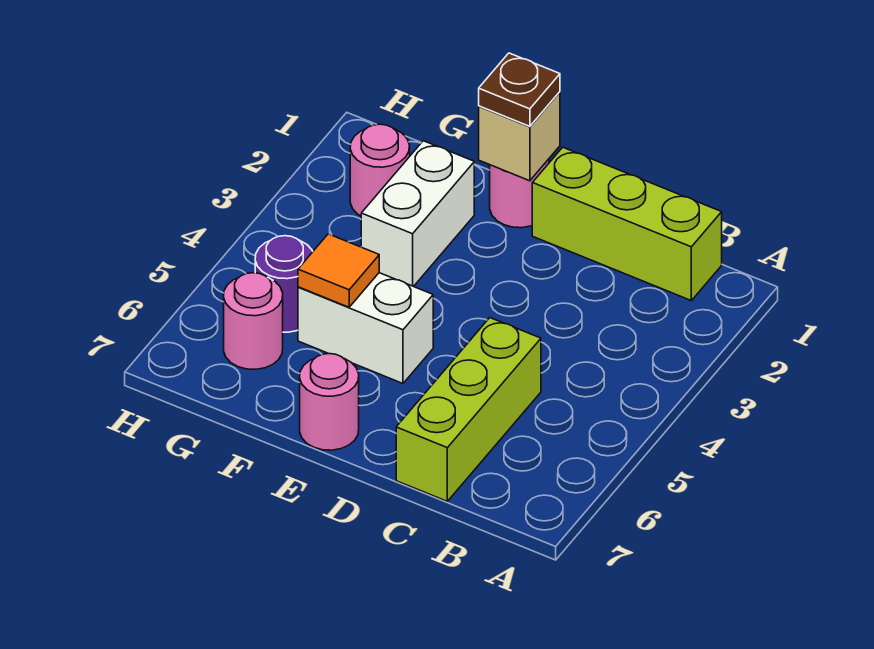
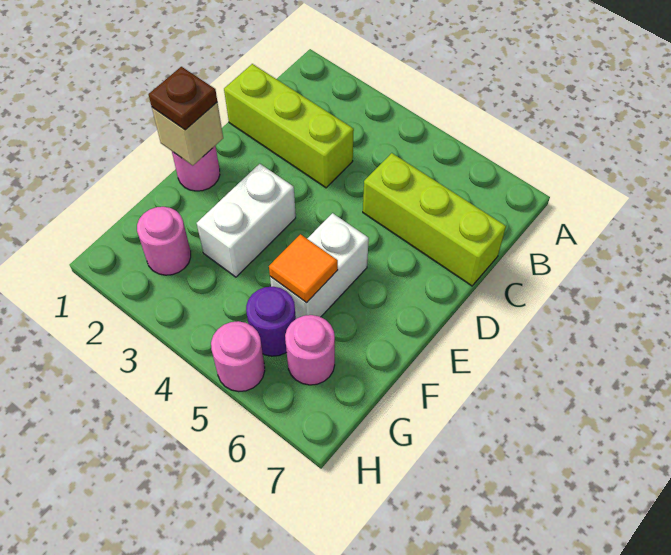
lime 1x3 brick [532,147,722,300] -> lime 1x3 brick turned to [224,64,354,188]
pink 1x1 round brick [300,354,359,450] -> pink 1x1 round brick moved to [211,321,265,392]
white 1x2 brick [361,141,474,287] -> white 1x2 brick turned to [197,164,296,277]

